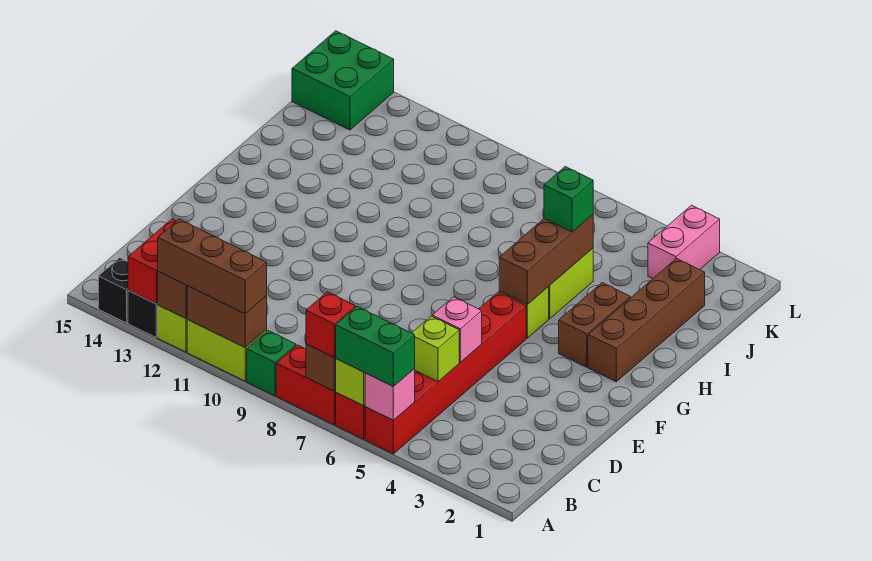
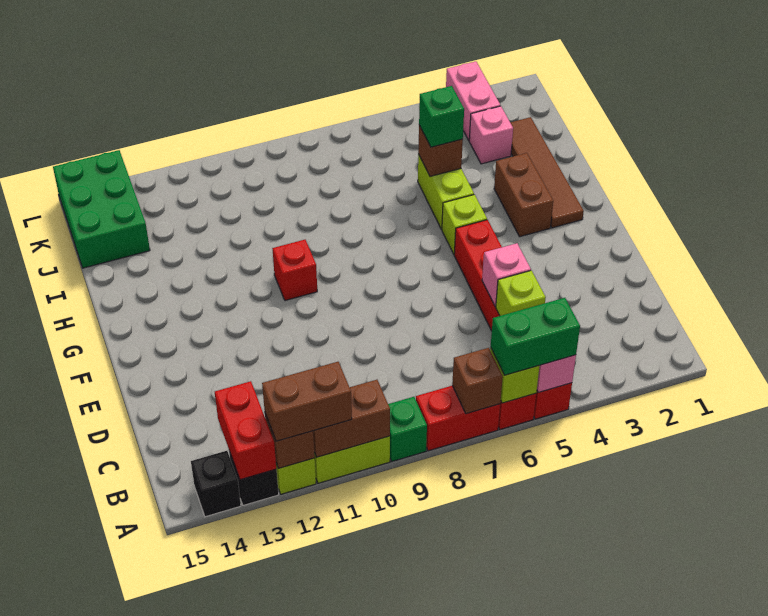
red 1x1 brick [306,292,355,357] -> red 1x1 brick moved to [272,240,317,301]
brown 1x3 brick [158,219,267,314] -> brown 1x2 brick [262,362,352,441]
brown 1x4 brick [588,259,705,382] -> brown 1x4 tile [510,117,584,228]
brown 1x3 brick [499,215,593,304] -> brown 1x1 brick [418,125,463,176]
none -> pink 1x1 brick [469,106,513,164]
green 2x2 brick [292,31,394,130] -> green 2x3 brick [53,150,150,268]

